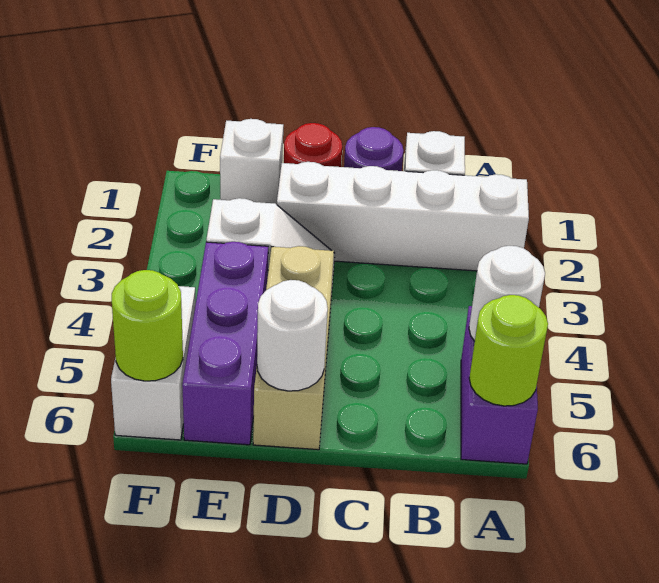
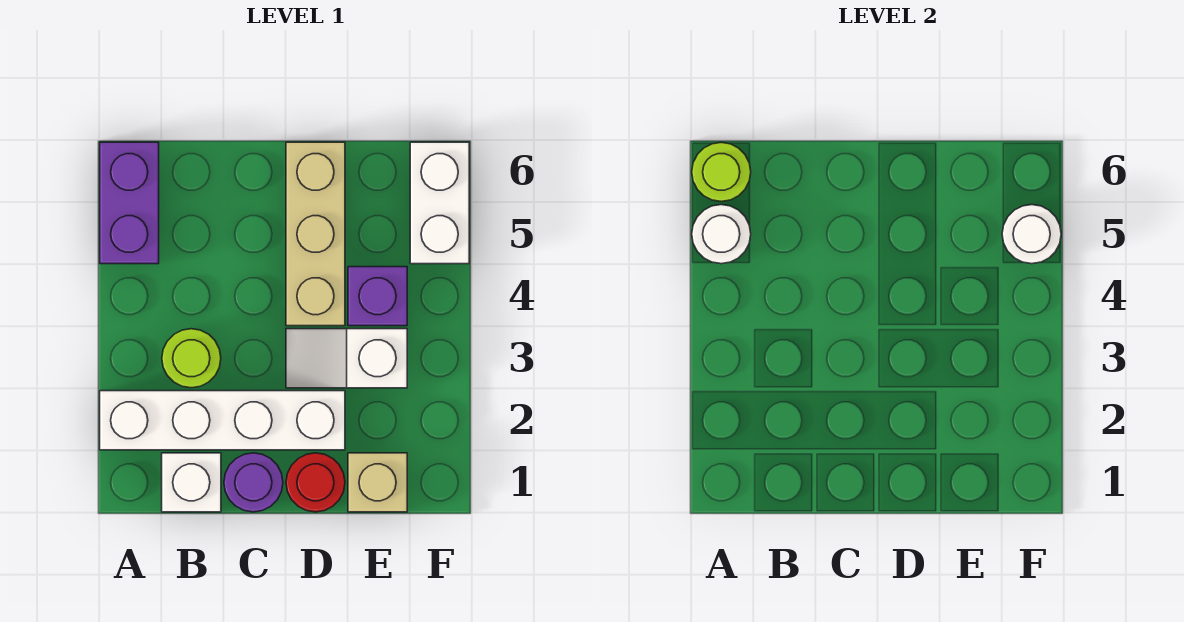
white 1x1 round brick [257,280,328,391] -> white 1x1 round brick moved to [1002,205,1061,264]
white 1x1 brick [220,119,283,205] -> tan 1x1 brick [348,453,407,512]
purple 1x3 brick [182,242,268,445] -> purple 1x1 brick [348,267,407,326]
lime 1x1 round brick [112,270,183,381] -> lime 1x1 round brick moved to [162,329,221,388]

